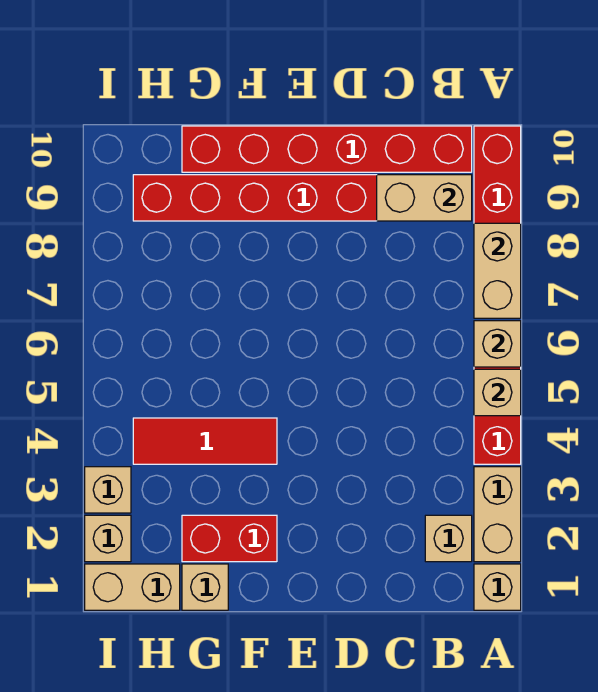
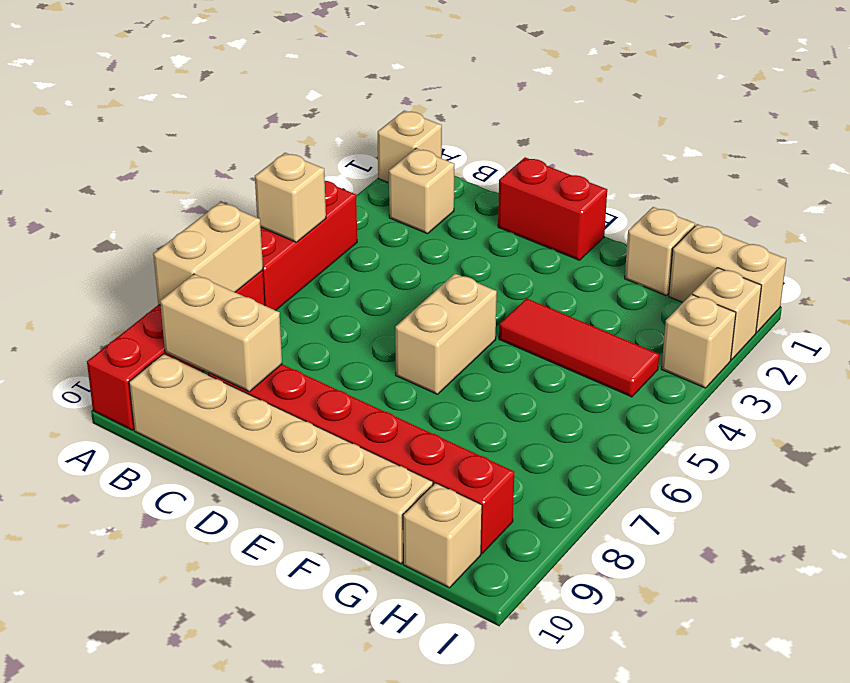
tan 1x2 brick [474,467,521,562] -> tan 1x2 brick moved to [395,274,497,394]
tan 1x1 brick [474,321,521,367] -> tan 1x1 brick moved to [403,483,482,588]
red 1x6 brick [182,126,472,172] -> tan 1x6 brick [129,354,433,564]
red 1x2 brick [182,515,277,562] -> red 1x2 brick moved to [498,157,607,260]

